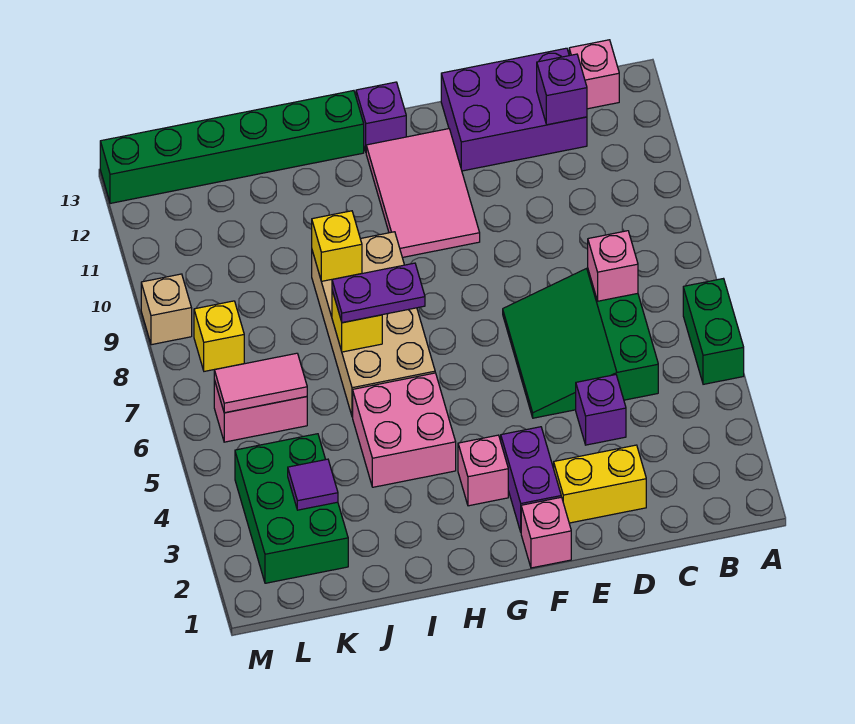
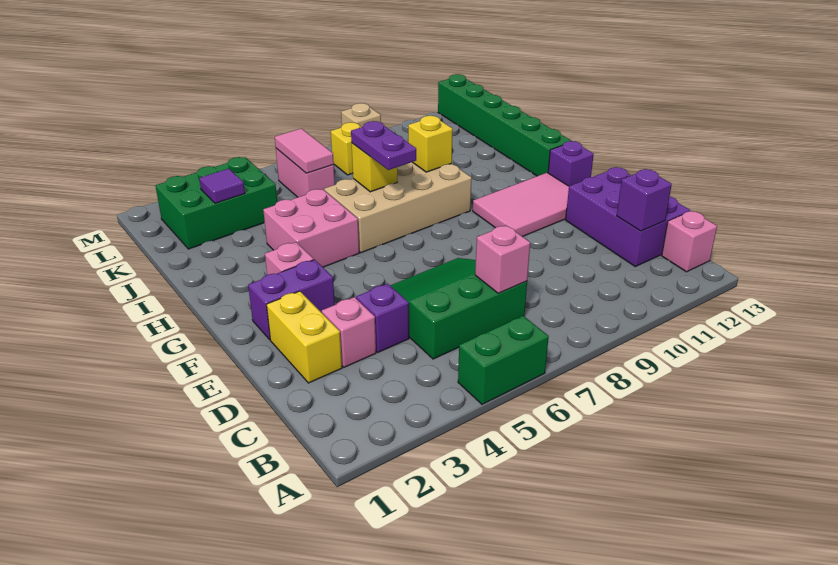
pink 1x1 brick [521,497,571,568] -> pink 1x1 brick moved to [322,297,376,367]

